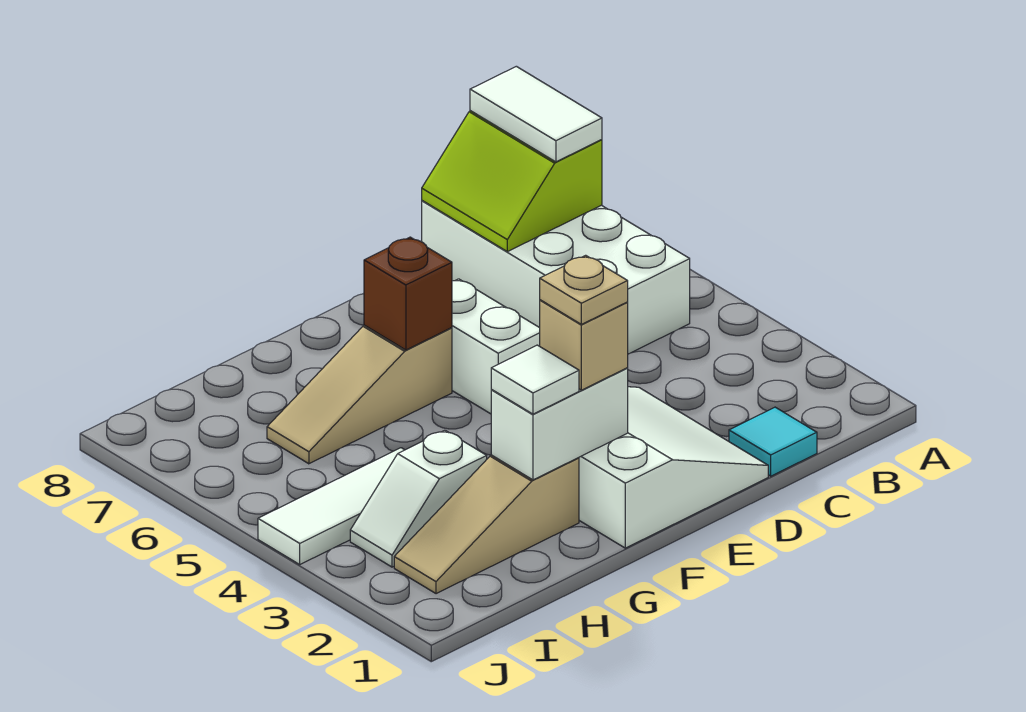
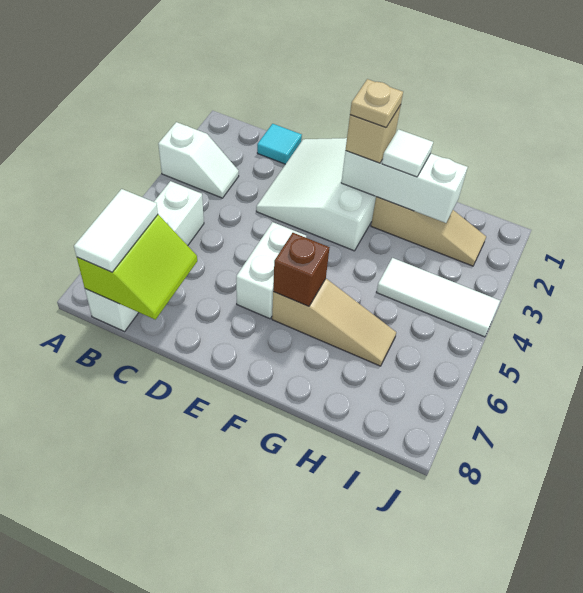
white 2x4 brick [422,201,690,354] -> white 1x4 brick [85,181,204,331]
white 1x2 brick [491,368,628,480] -> white 1x3 brick [341,151,468,223]
white 1x2 slope [350,430,487,567] -> white 1x2 slope moved to [158,122,239,198]

